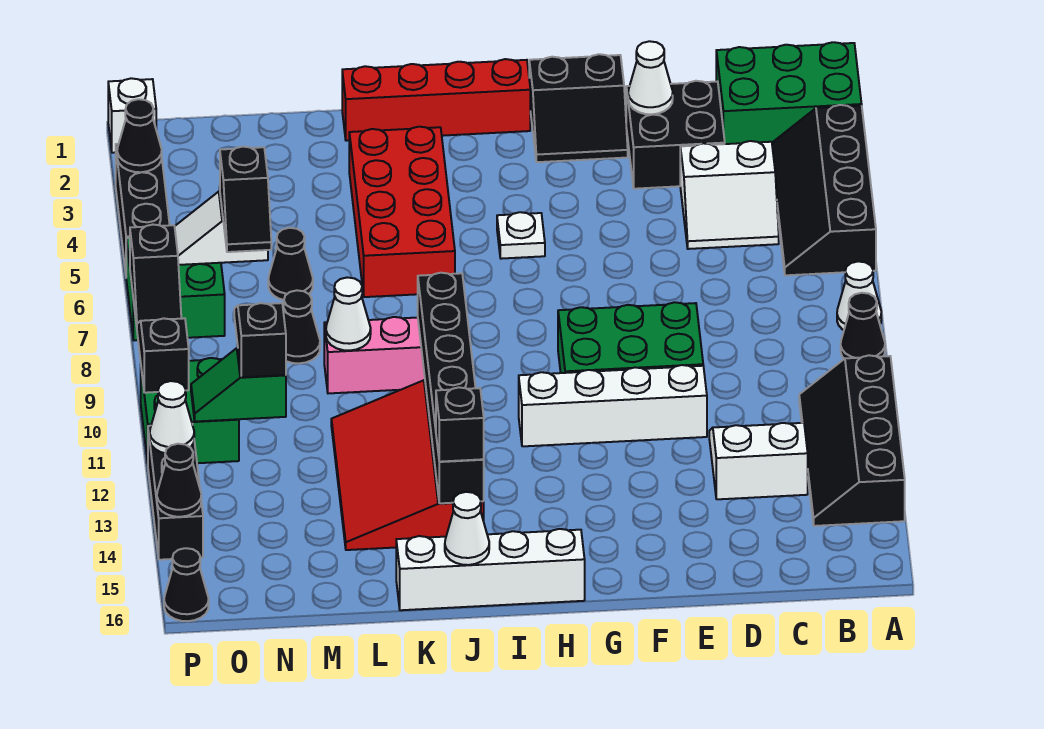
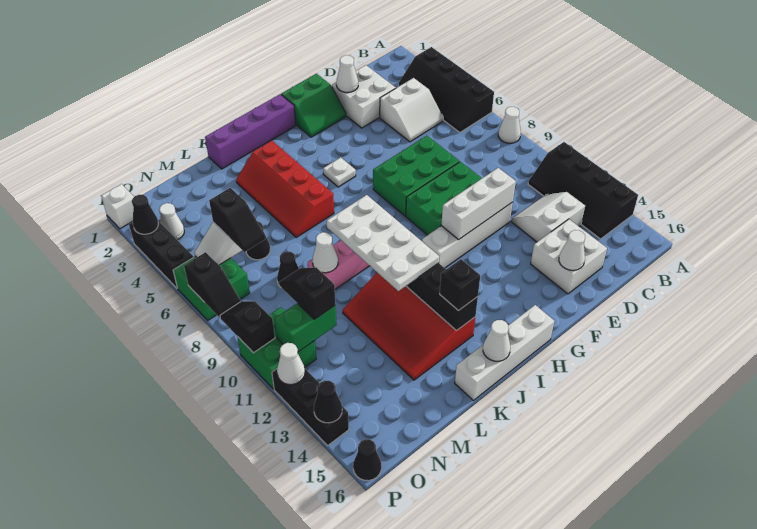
green 2x3 brick [716,42,862,144] -> green 2x3 brick moved to [373,136,460,216]
black 1x1 cone [841,293,885,359] -> none
black 2x2 brick [626,81,725,189] -> white 2x2 brick [332,65,396,128]
none -> white 2x2 brick [531,219,607,294]
none -> white 1x3 brick [441,168,516,240]
none -> white 1x1 cone [559,230,585,270]
black 2x2 slope [529,54,628,162] -> green 2x2 slope [281,74,346,137]
red 1x4 brick [342,59,530,141] -> purple 1x4 brick [205,94,296,169]
red 2x4 brick [349,127,455,297] -> red 2x4 slope [236,141,334,237]
none -> white 2x4 plate [327,195,439,291]
green 1x2 slope [191,348,286,422] -> green 1x2 brick [275,303,337,352]
none -> white 1x1 cone [159,203,184,240]

